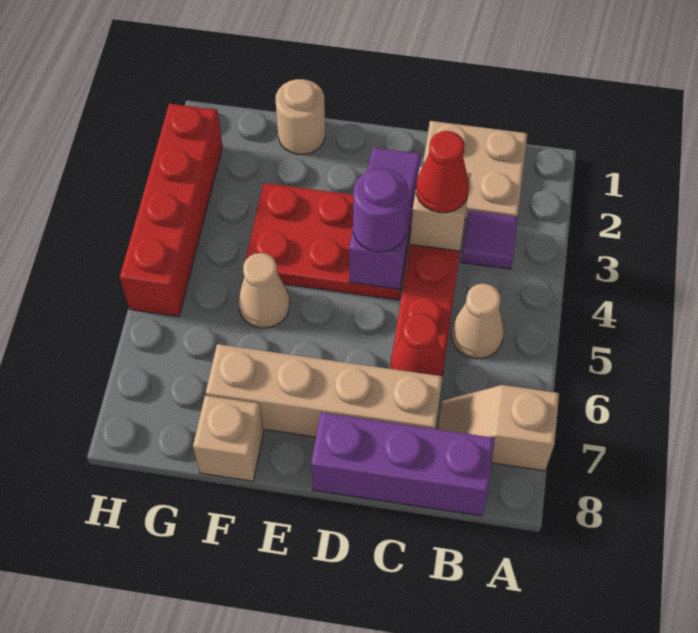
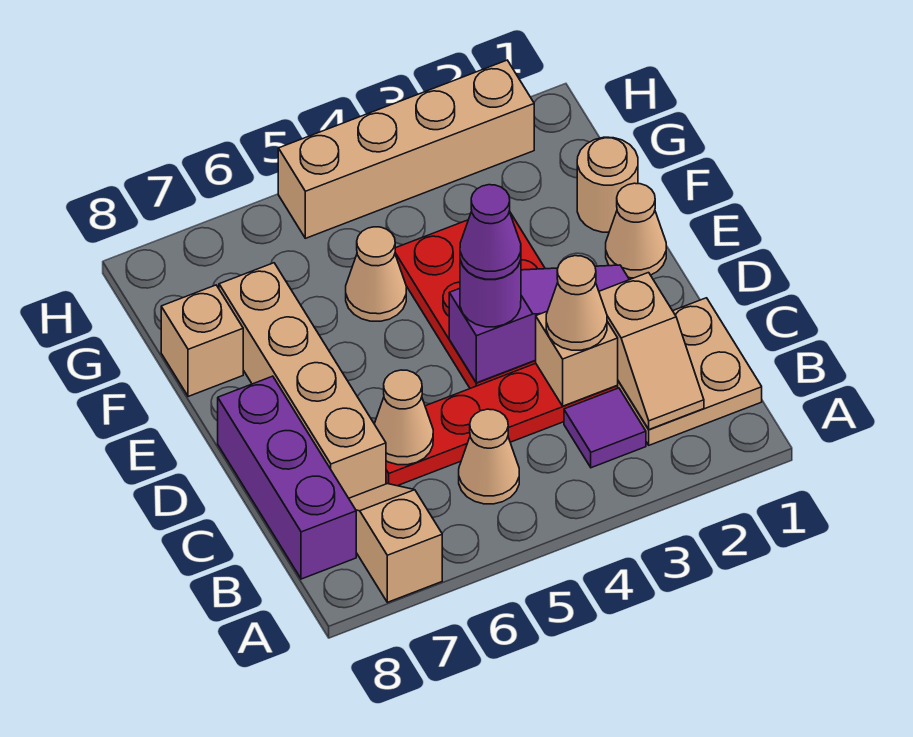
none -> tan 1x2 slope [599,273,704,429]
red 1x1 cone [416,131,469,213] -> tan 1x1 cone [546,256,607,350]
red 1x1 cone [391,314,444,376] -> tan 1x1 cone [374,370,433,465]
none -> purple 1x1 cone [460,185,521,279]
none -> tan 1x1 cone [606,183,666,278]
red 1x4 brick [120,104,223,316] -> tan 1x4 brick [278,60,534,238]

